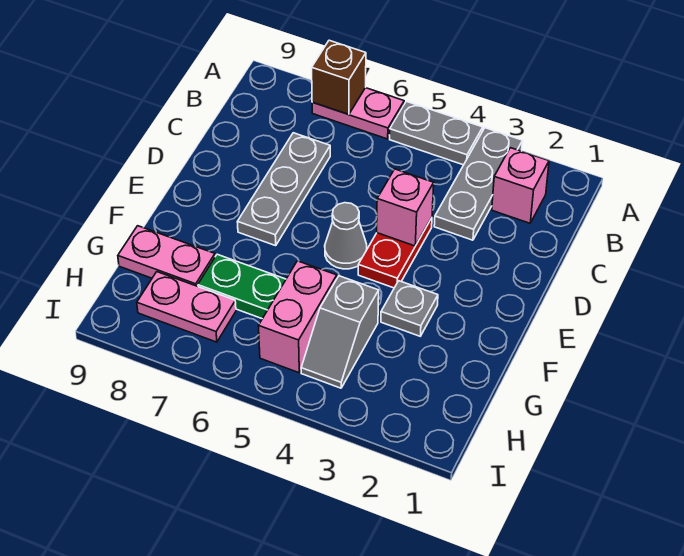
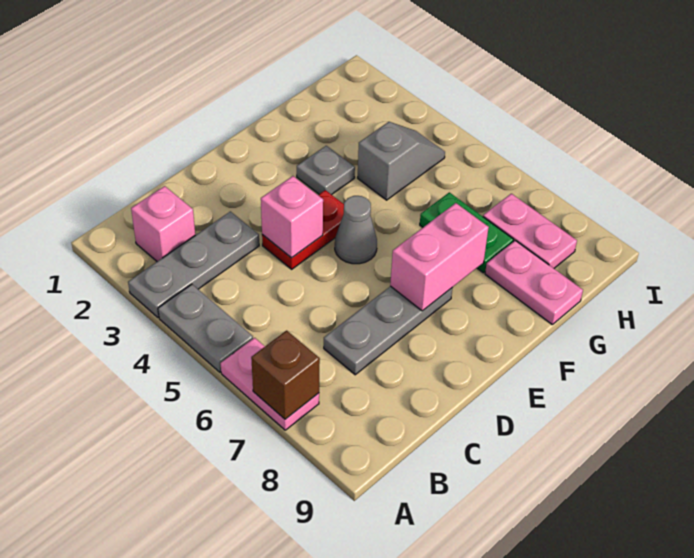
pink 1x2 brick [259,261,337,373] -> pink 1x2 brick moved to [390,203,489,311]

